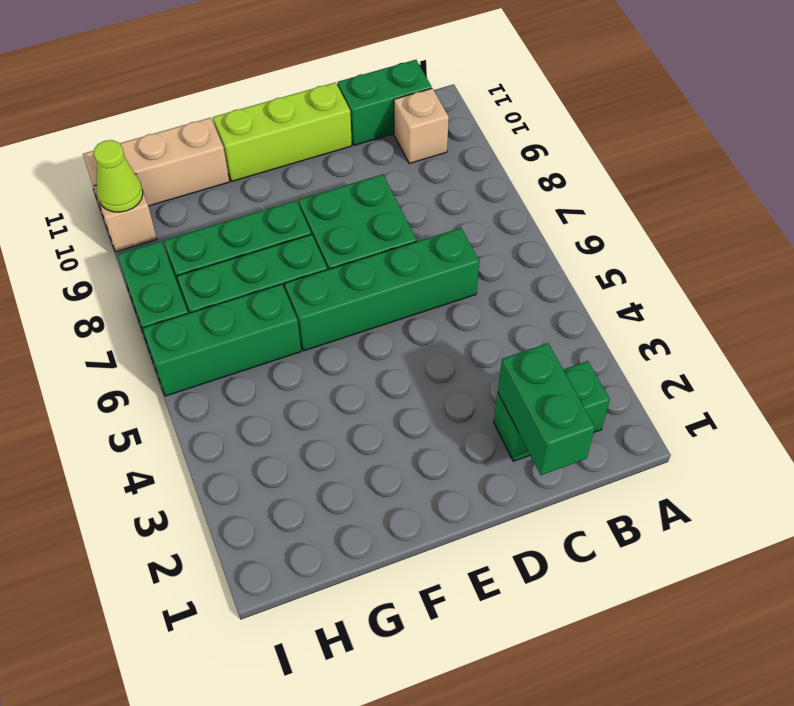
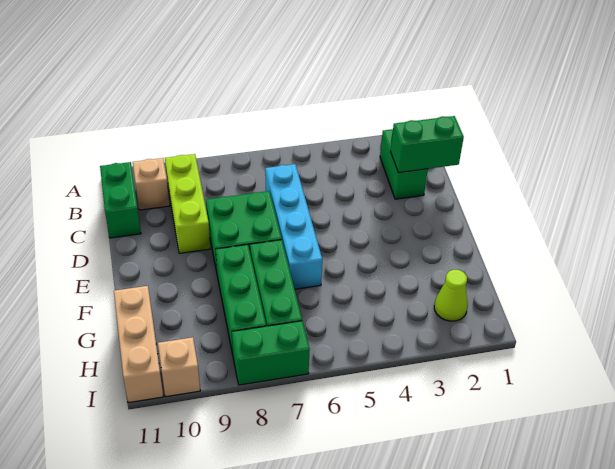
green 1x4 brick [285,228,479,351] -> cyan 1x4 brick [265,164,322,289]
lime 1x3 brick [213,82,352,181] -> lime 1x3 brick moved to [165,154,210,253]
green 1x3 brick [143,284,301,396] -> none
lime 1x1 cone [94,140,143,212] -> lime 1x1 cone moved to [434,270,468,321]

